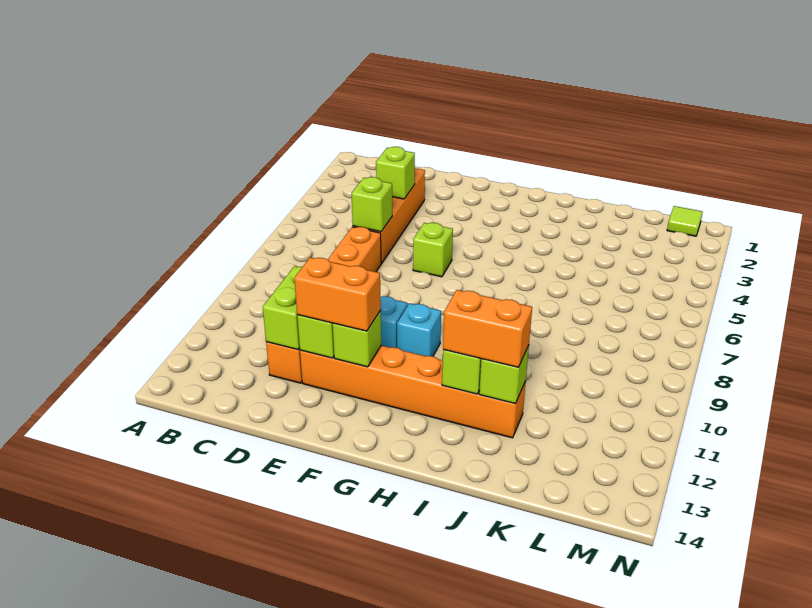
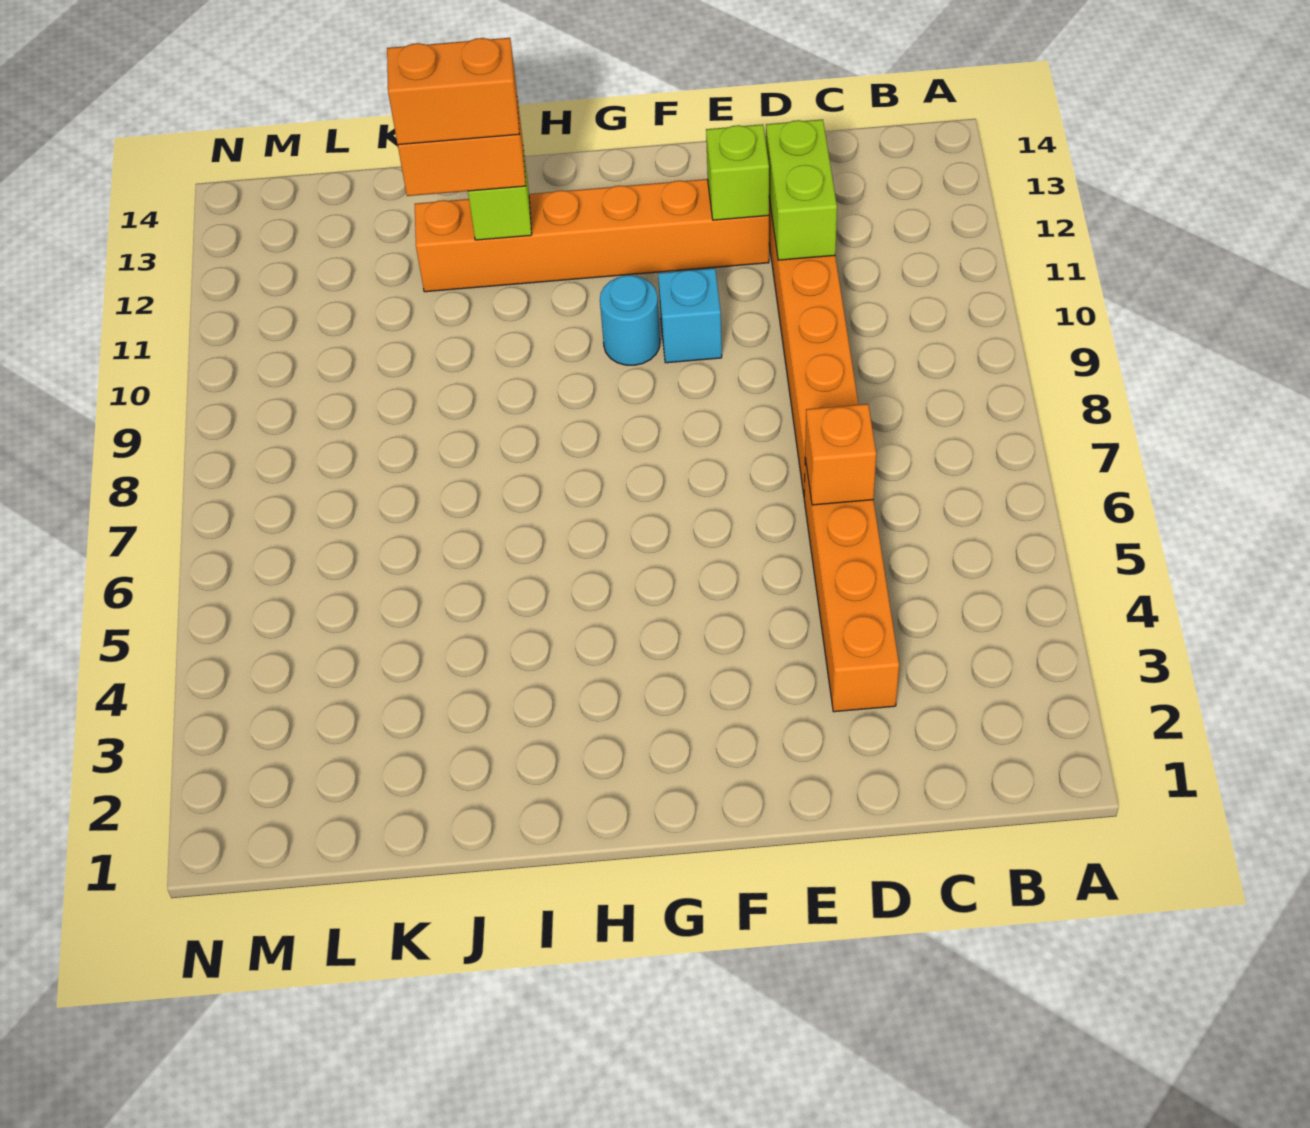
lime 1x1 brick [376,147,415,199] -> none
lime 1x1 brick [351,177,392,232] -> orange 1x1 brick [805,404,876,505]
orange 1x2 brick [294,257,381,331] -> orange 1x2 brick moved to [387,38,520,145]
lime 1x1 brick [413,223,453,277] -> none
lime 1x1 brick [333,311,381,367] -> none
cyan 1x1 brick [397,303,441,356] -> cyan 1x1 round brick [600,275,660,365]
lime 1x1 brick [479,345,529,404] -> none
lime 1x1 tile [667,206,703,236] -> none

